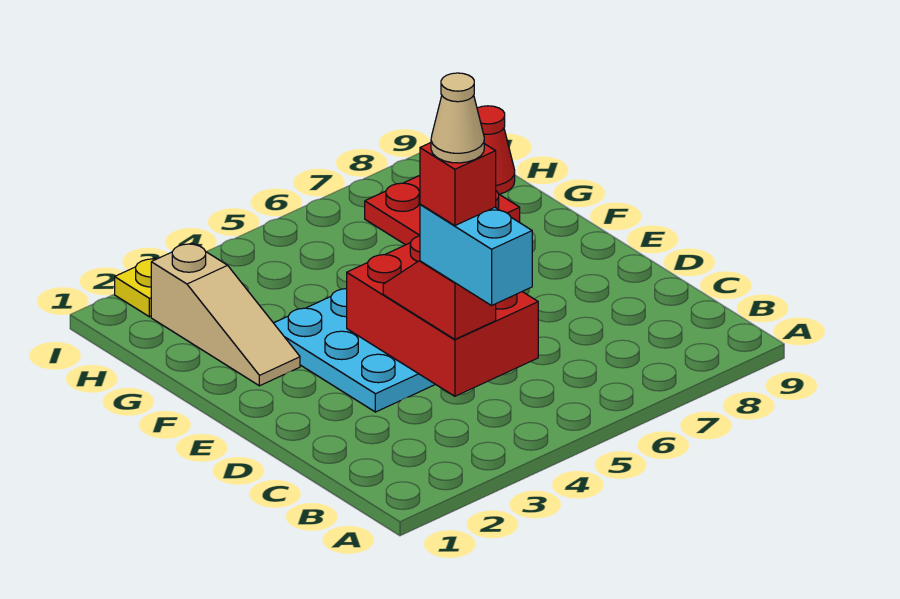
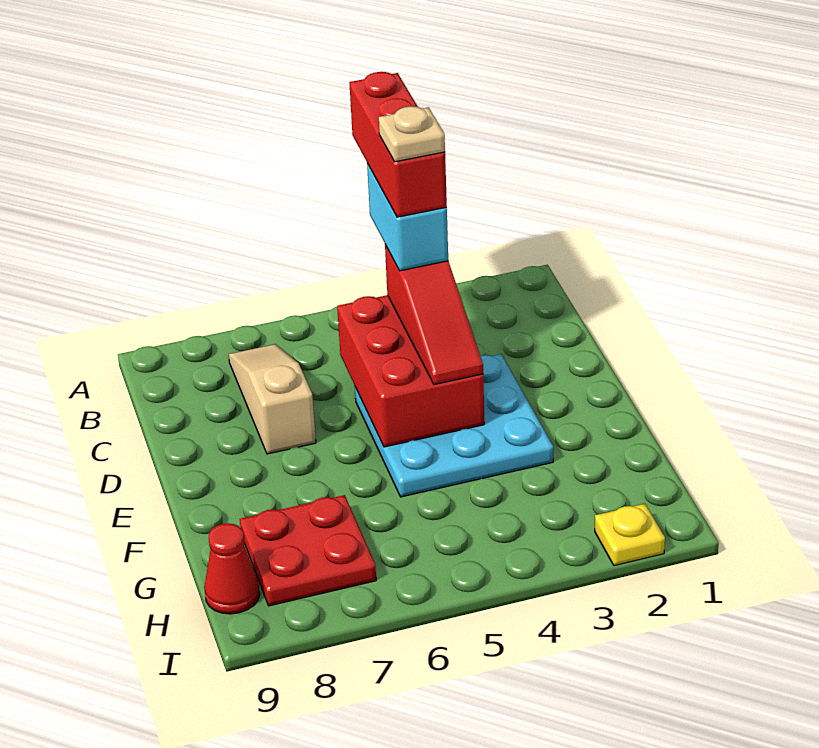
red 1x2 slope [383,261,496,339] -> red 1x3 slope [385,245,483,385]
red 1x1 brick [420,143,496,226] -> red 1x3 brick [349,72,447,217]
tan 1x1 cone [431,73,484,163] -> tan 1x1 plate [379,106,445,162]
tan 1x3 slope [151,243,300,386] -> tan 1x3 slope moved to [229,344,316,454]

